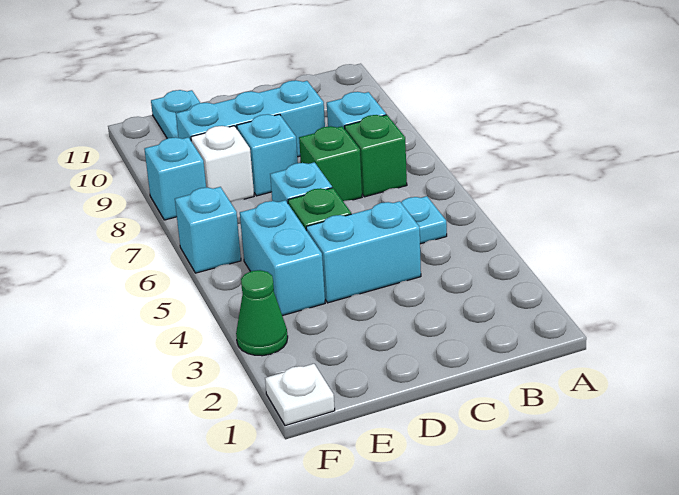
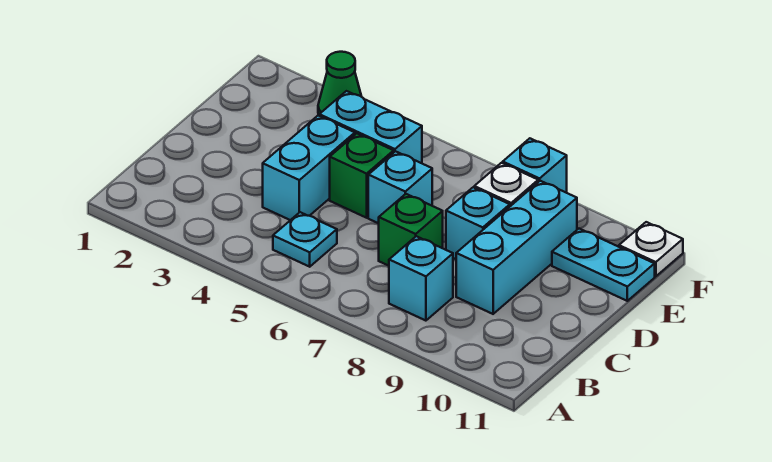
green 1x1 brick [344,115,407,197] -> none
white 1x1 plate [265,364,335,426] -> white 1x1 plate moved to [619,222,683,276]
cyan 1x1 brick [175,187,241,273] -> none

